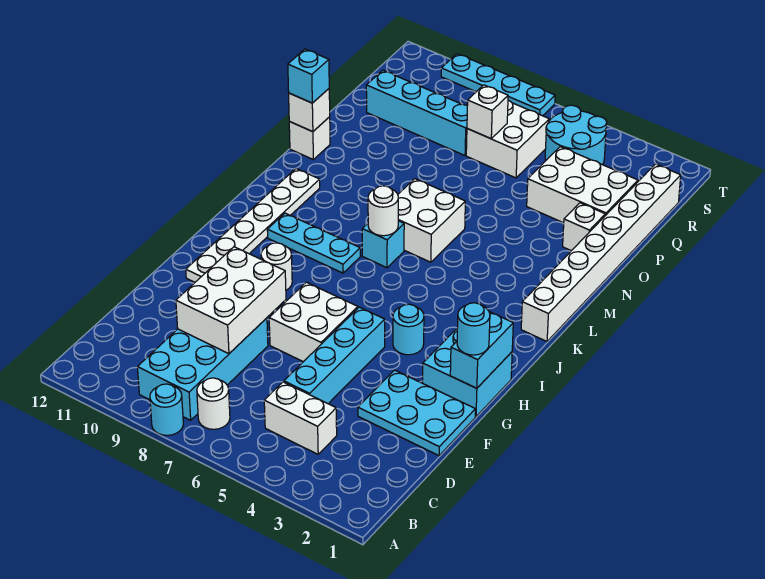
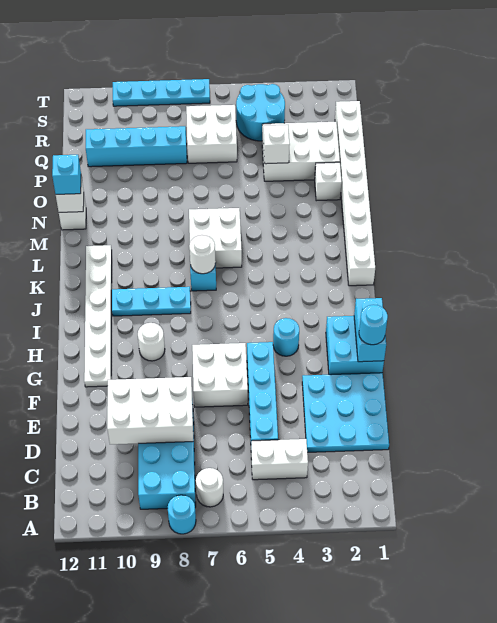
white 2x3 brick [176,247,286,354] -> white 2x3 brick turned to [107,377,193,444]
cyan 2x3 plate [358,370,475,456] -> cyan 3x3 plate [302,373,389,452]
white 1x1 brick [467,85,508,139] -> white 1x1 brick moved to [263,125,290,164]

